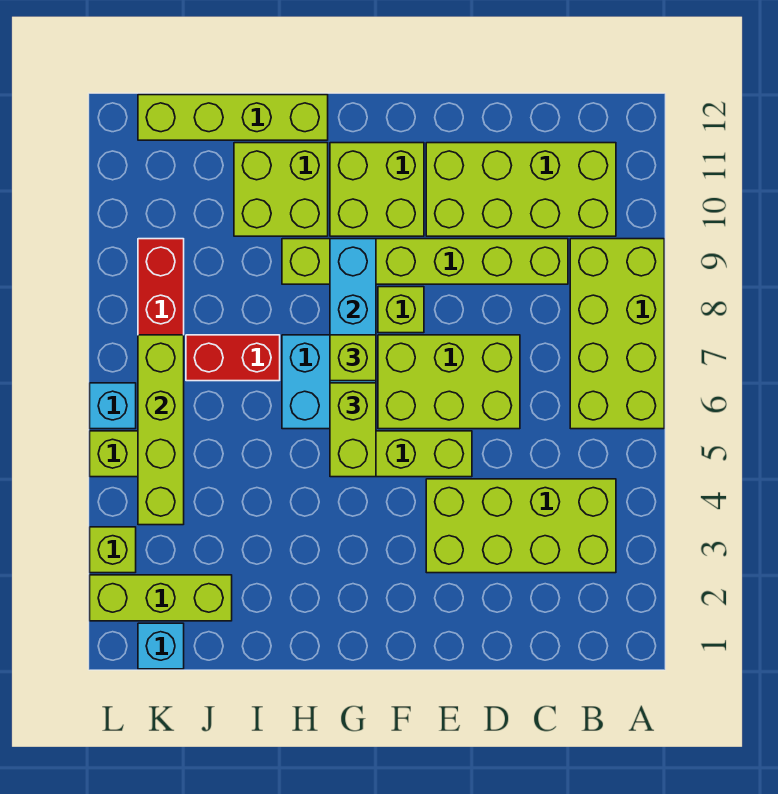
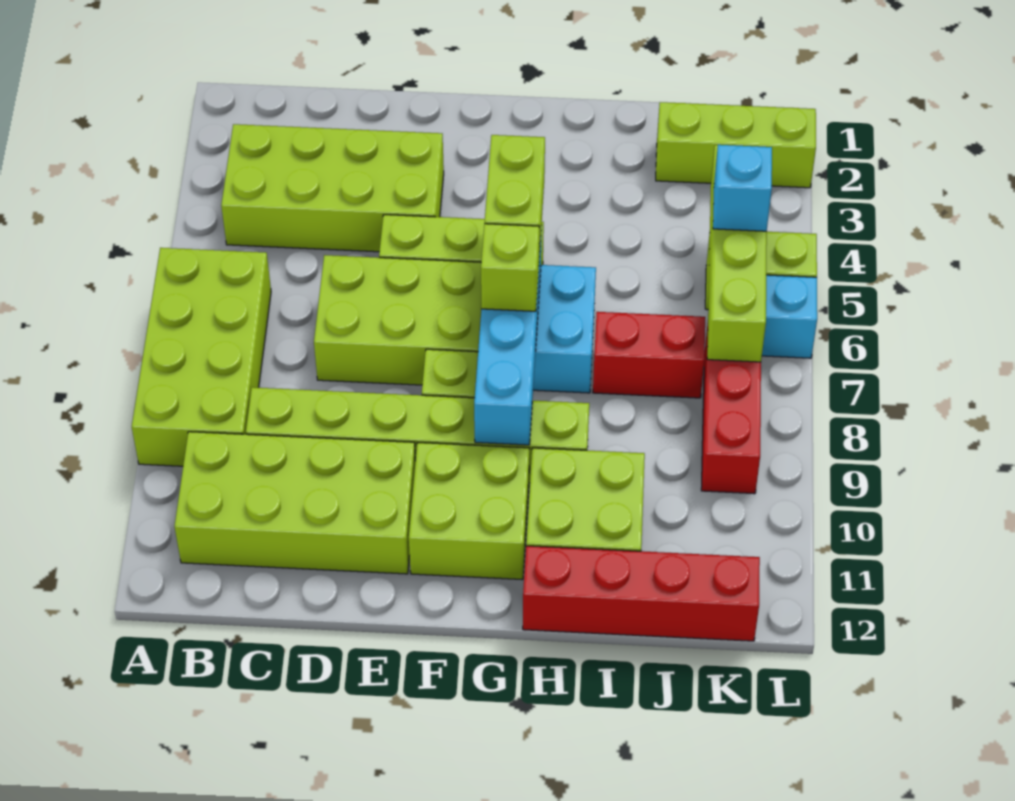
lime 1x4 brick [138,95,328,140] -> red 1x4 brick [523,546,760,641]
cyan 1x1 brick [138,623,184,669] -> cyan 1x1 brick moved to [713,145,772,231]
lime 1x1 brick [90,527,136,573] -> none

